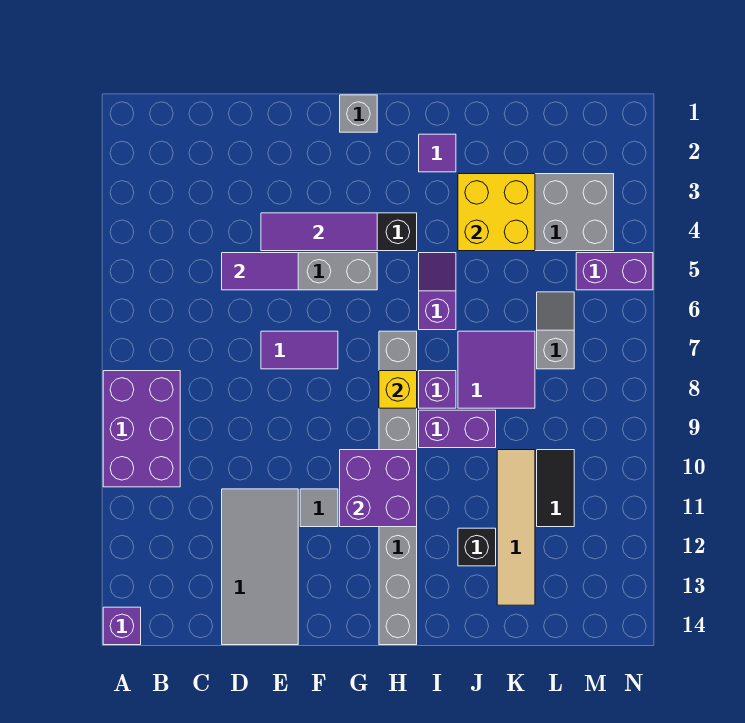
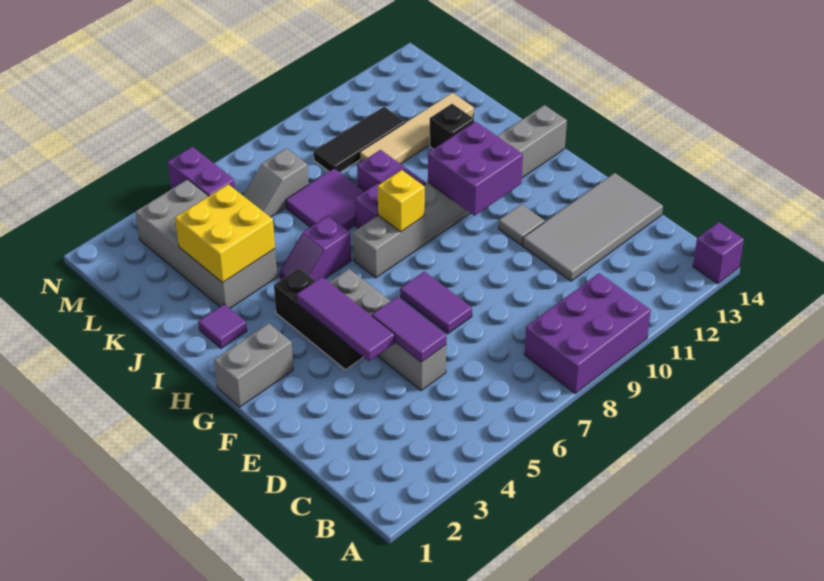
grey 1x1 brick [340,95,377,132] -> grey 1x2 brick [214,323,293,407]
black 1x2 tile [537,450,574,527] -> black 1x3 tile [314,107,405,172]

